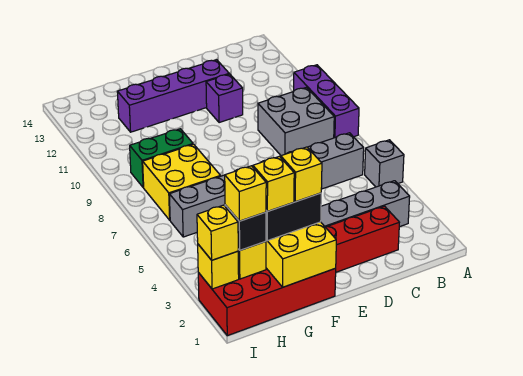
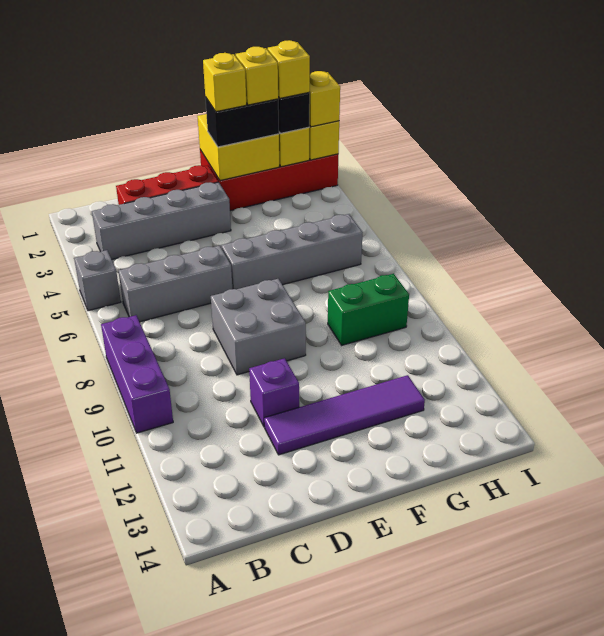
grey 2x2 brick [258,87,334,156] -> grey 2x2 brick moved to [211,279,306,375]
purple 1x4 brick [117,60,229,132] -> purple 1x4 tile [264,375,425,455]
yellow 2x2 brick [143,144,220,220] -> none

